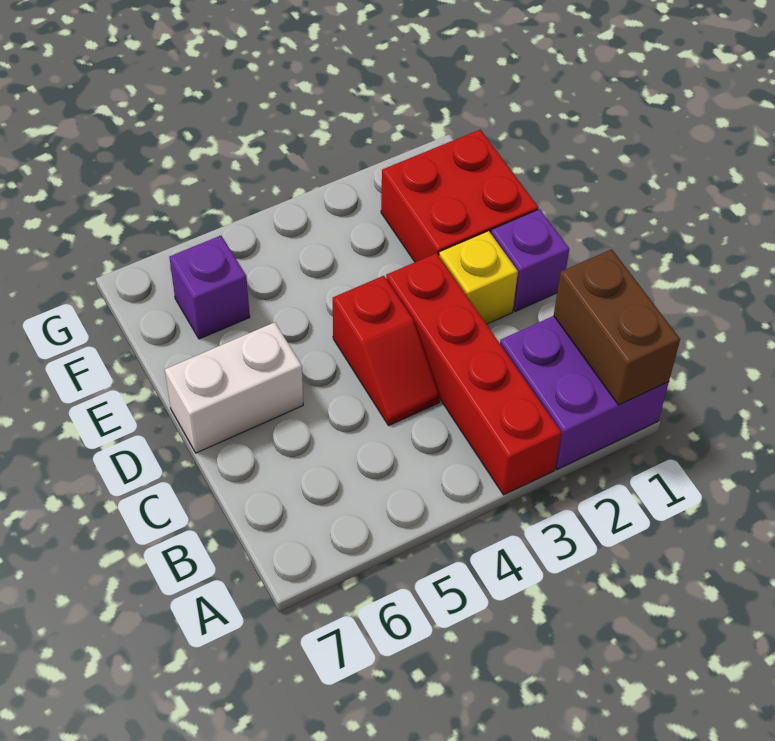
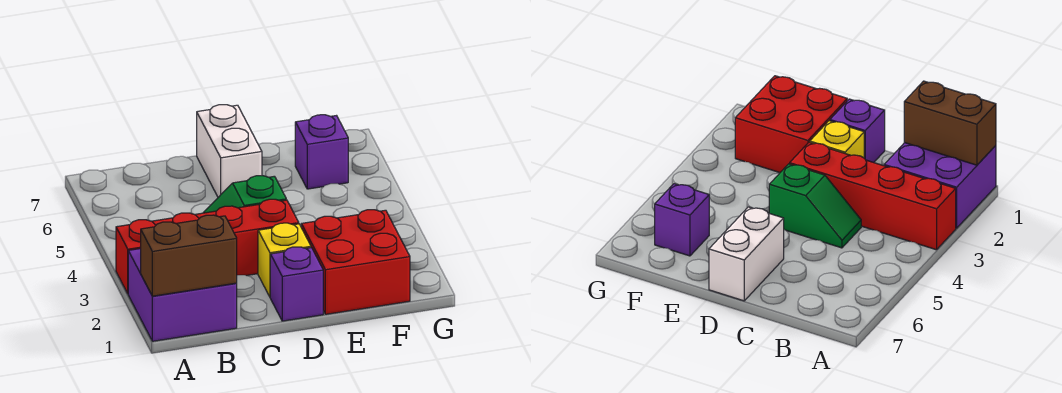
red 1x2 slope [333,276,440,425] -> green 1x2 slope [203,176,286,213]

